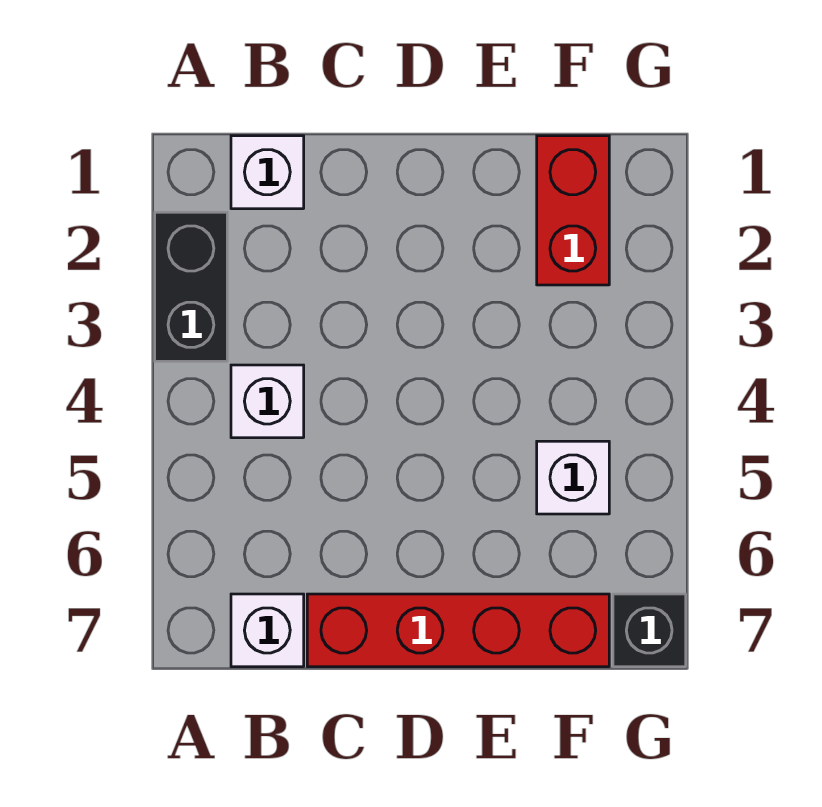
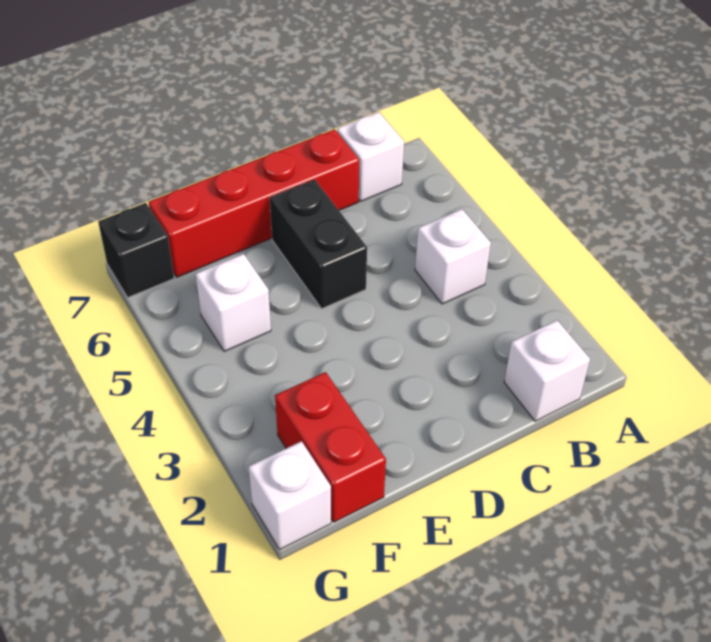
black 1x2 brick [155,212,227,361] -> black 1x2 brick moved to [270,179,367,309]
none -> white 1x1 brick [249,441,331,550]

